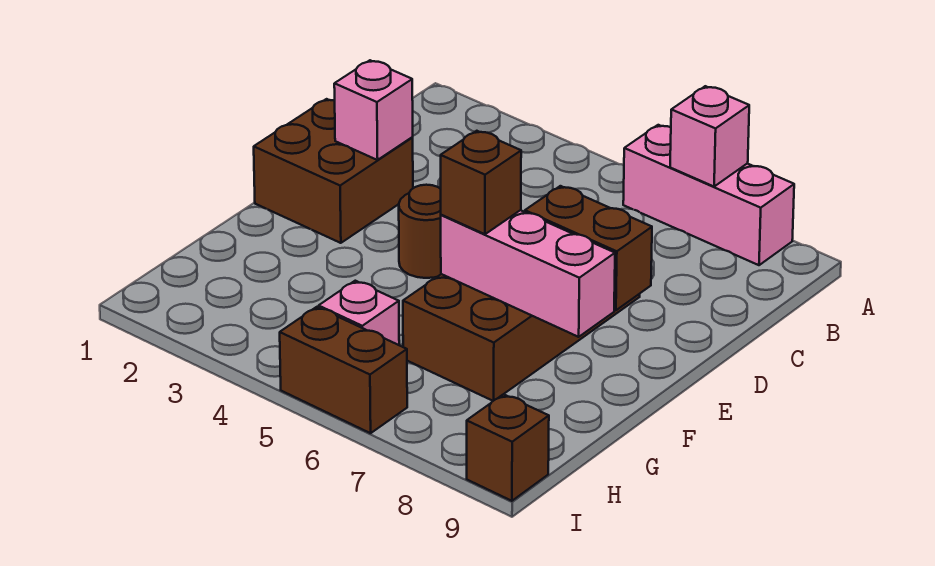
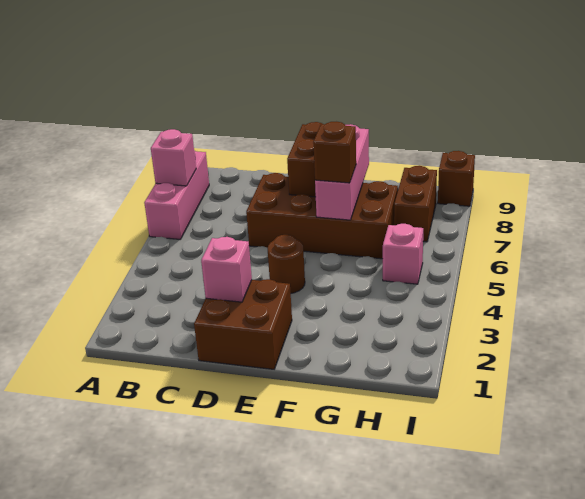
brown 1x2 brick [280,307,407,433] -> brown 1x2 brick moved to [394,166,437,242]

